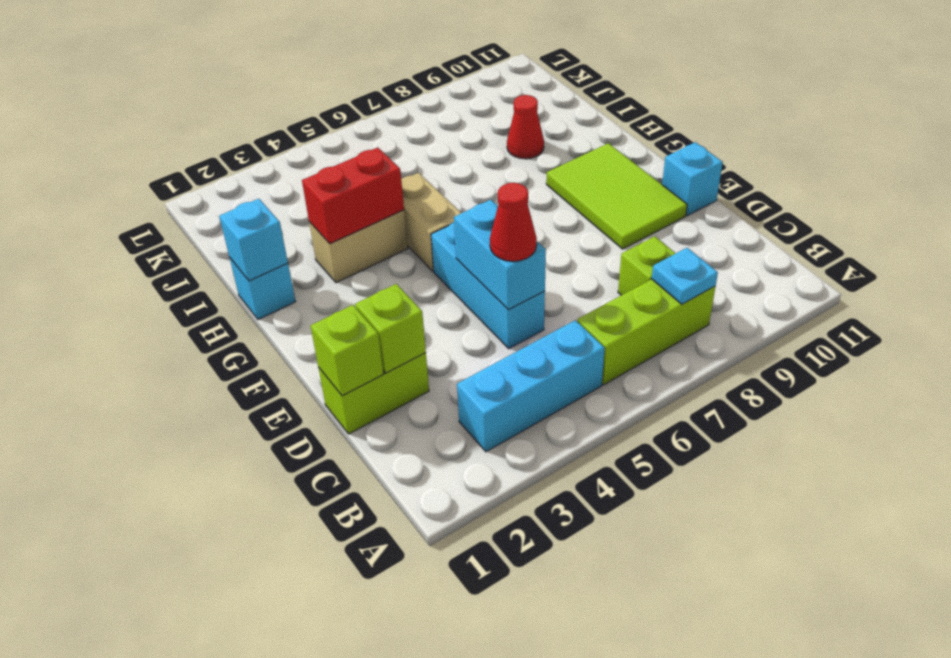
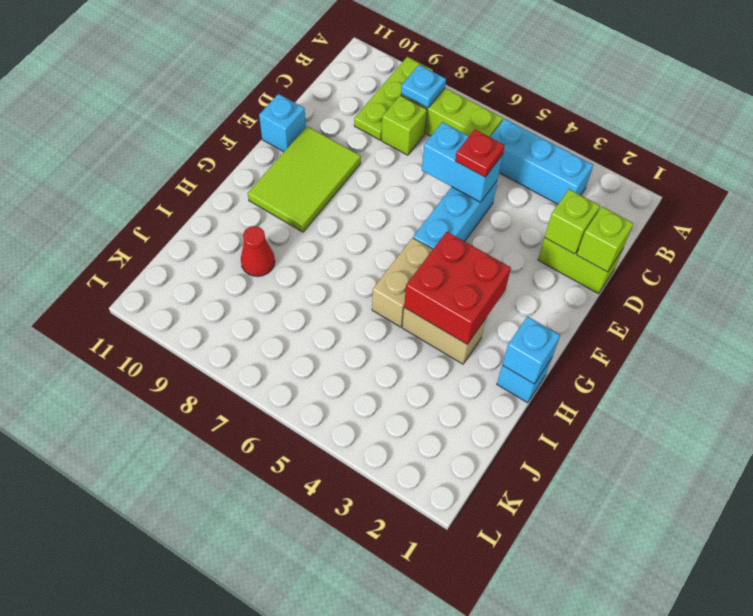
none -> lime 1x3 plate [354,57,433,140]
cyan 1x2 brick [454,200,546,310] -> cyan 1x2 brick turned to [422,122,503,202]
red 1x1 cone [490,183,537,261] -> red 1x1 plate [455,129,505,177]
red 1x2 brick [302,148,404,244] -> red 2x2 brick [404,232,511,344]

